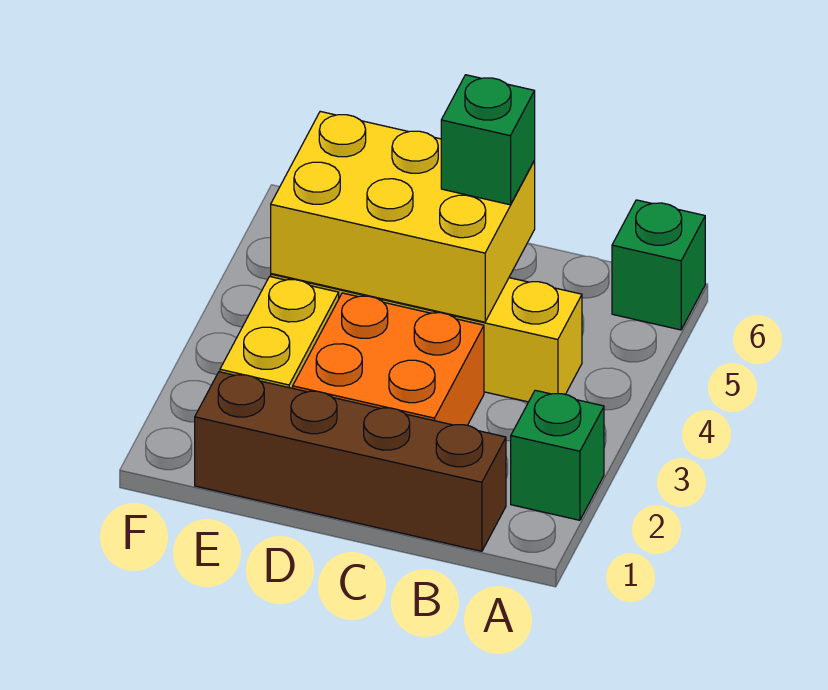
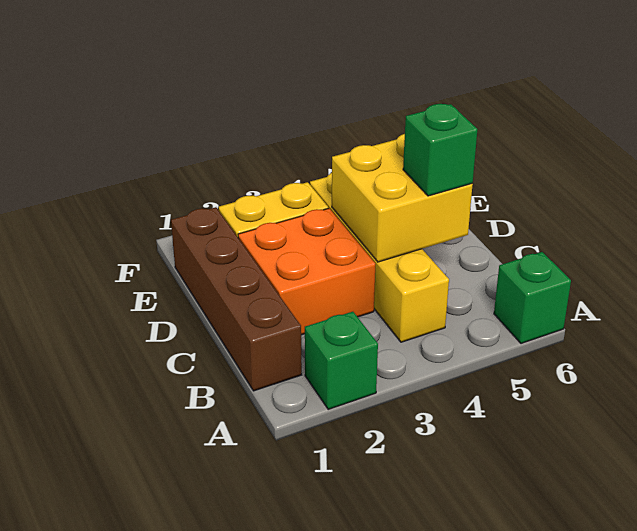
yellow 2x3 brick [271,111,535,322] -> yellow 2x2 brick [332,134,473,262]

